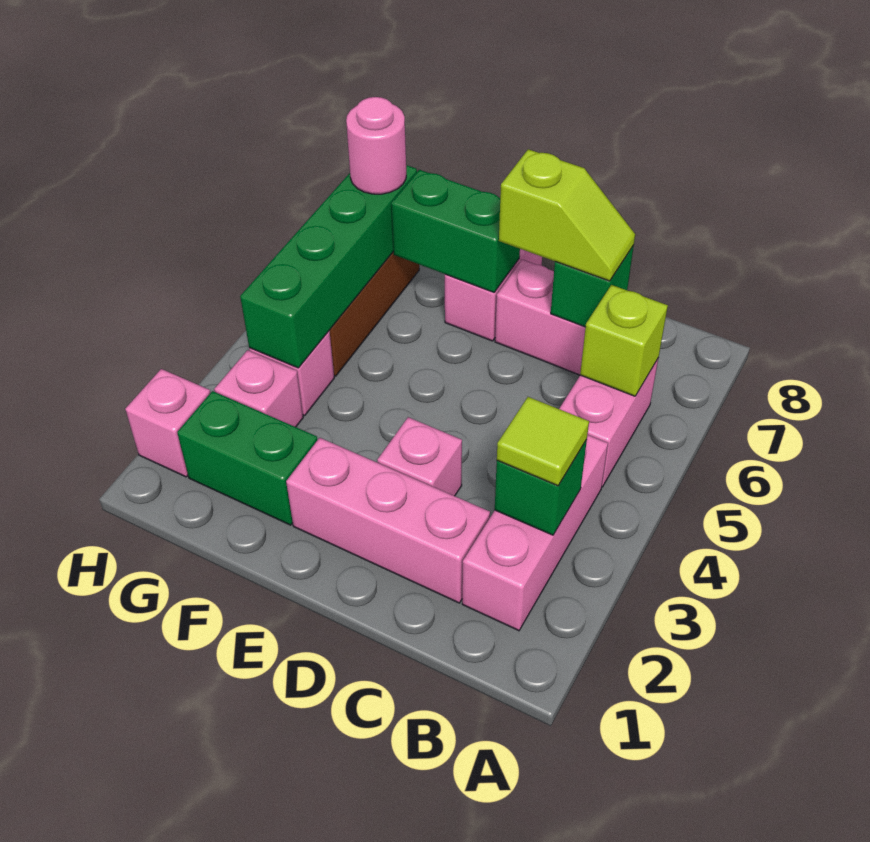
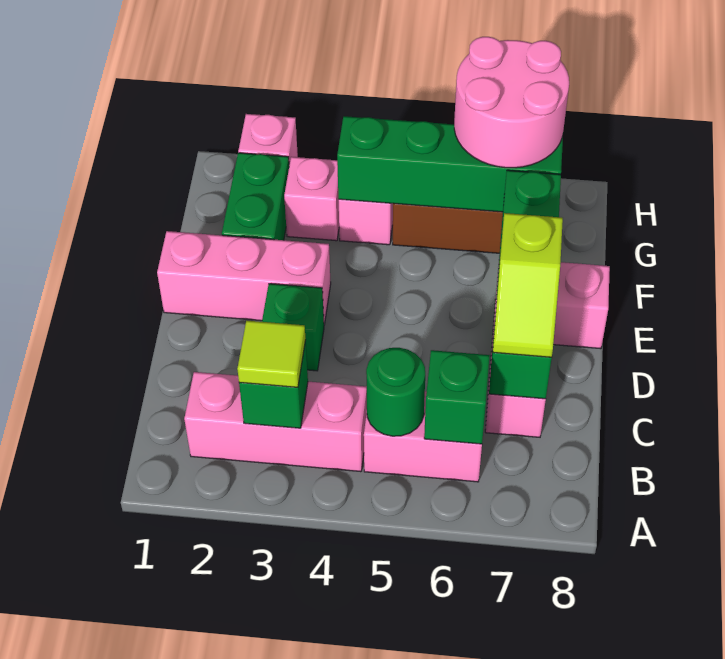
none -> green 1x1 round brick [366,348,425,436]
lime 1x1 brick [580,285,668,396] -> green 1x1 brick [424,350,490,444]
pink 1x3 brick [286,438,490,603] -> pink 1x3 brick turned to [157,231,331,325]
pink 1x1 brick [377,417,462,496] -> green 1x1 brick [262,284,324,371]
pink 1x1 round brick [346,97,406,194] -> pink 2x2 round brick [454,37,569,168]

